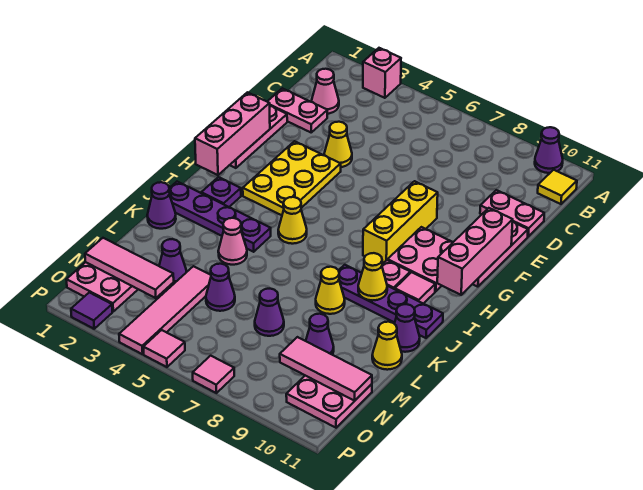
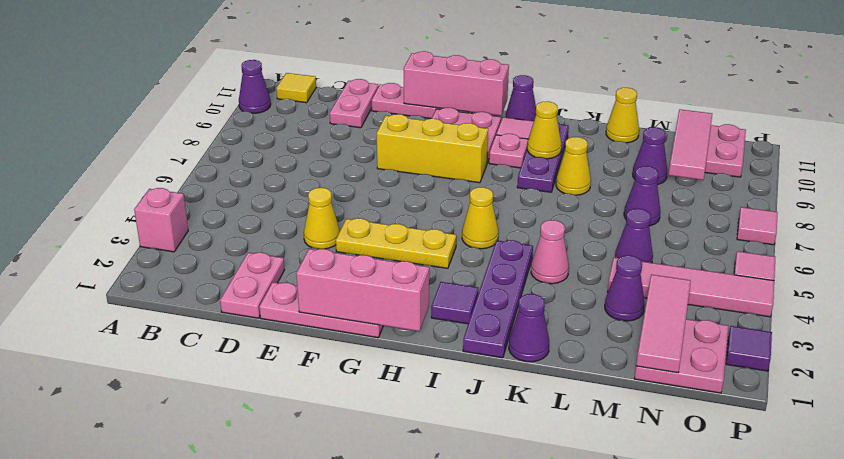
pink 1x1 cone [312,69,339,114] -> none
yellow 2x3 plate [243,141,341,215] -> yellow 1x3 plate [336,218,456,268]
purple 1x1 plate [201,177,241,207] -> purple 1x1 tile [431,282,478,324]
purple 1x4 plate [339,265,443,338] -> purple 1x3 plate [517,123,569,192]
purple 1x1 cone [394,304,420,352] -> purple 1x1 cone moved to [506,75,536,121]

